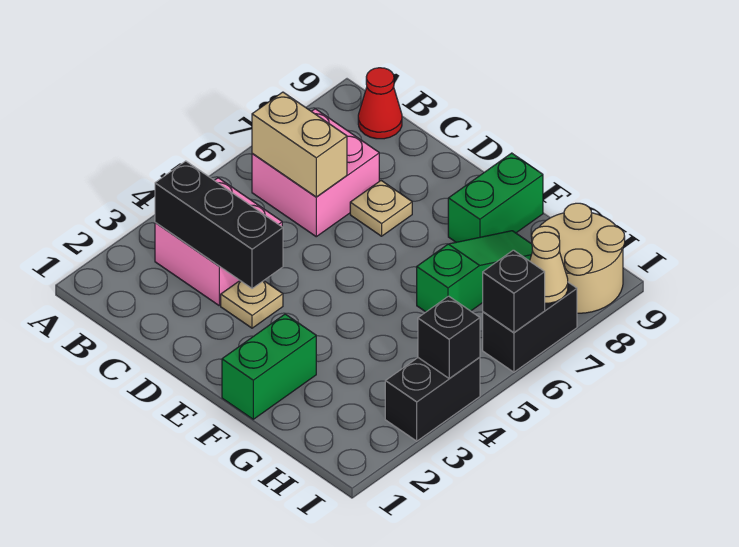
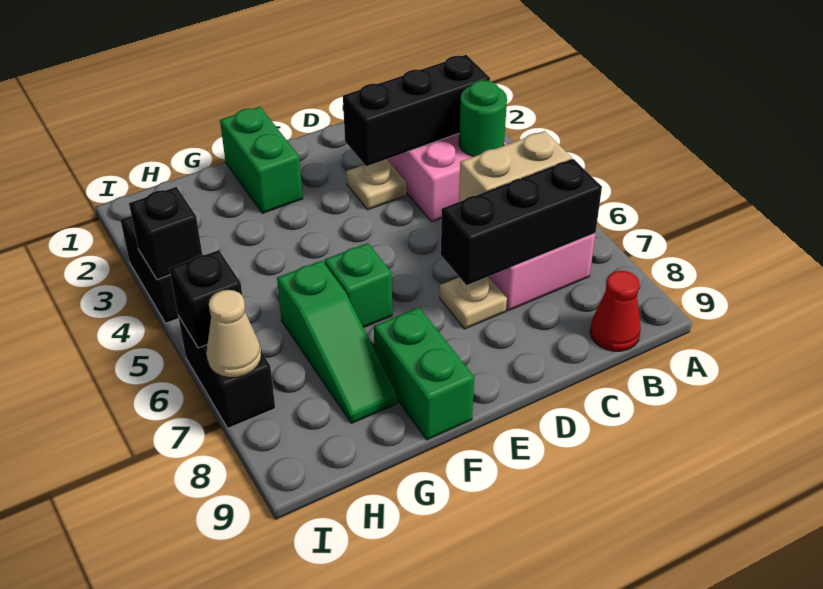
none -> green 1x1 round brick [459,80,507,157]
none -> black 1x3 brick [441,159,602,285]
none -> green 1x1 brick [324,243,392,328]
tan 2x2 round brick [532,203,625,313] -> none

